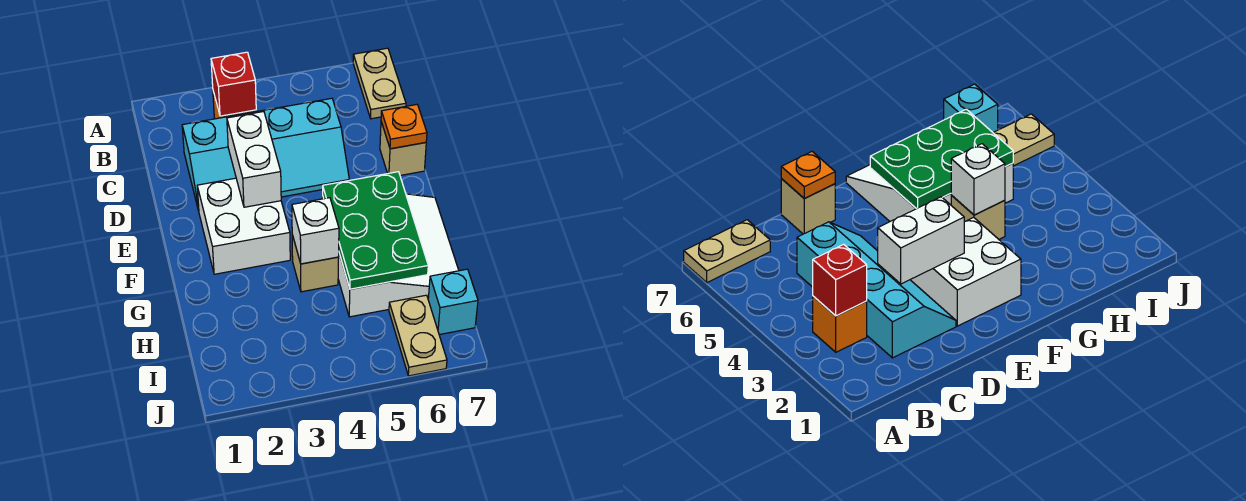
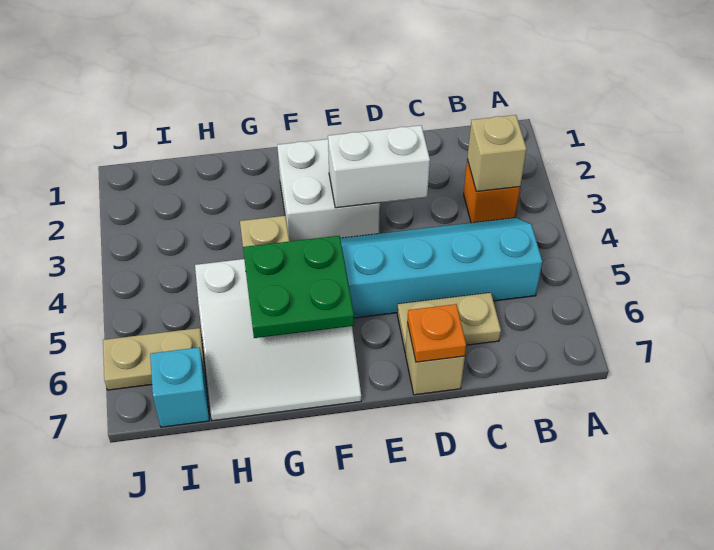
tan 1x2 plate [353,48,406,119] -> tan 1x2 plate moved to [397,293,501,353]
red 1x1 brick [211,52,256,116] -> tan 1x1 brick [467,115,526,192]
cyan 2x4 slope [182,98,349,211] -> cyan 2x4 slope turned to [340,218,542,318]
green 2x3 plate [323,172,428,289] -> green 2x2 plate [243,236,354,338]
white 1x1 brick [292,198,339,264] -> none

